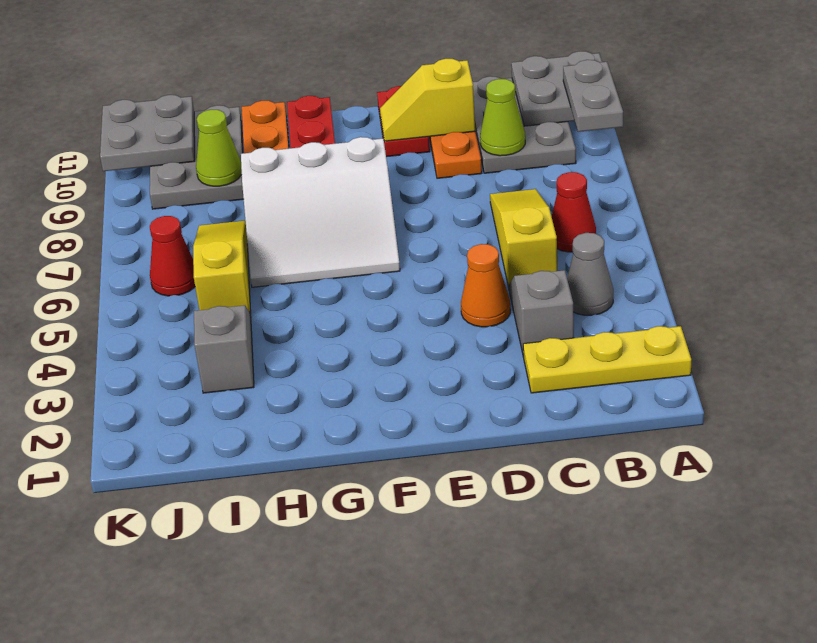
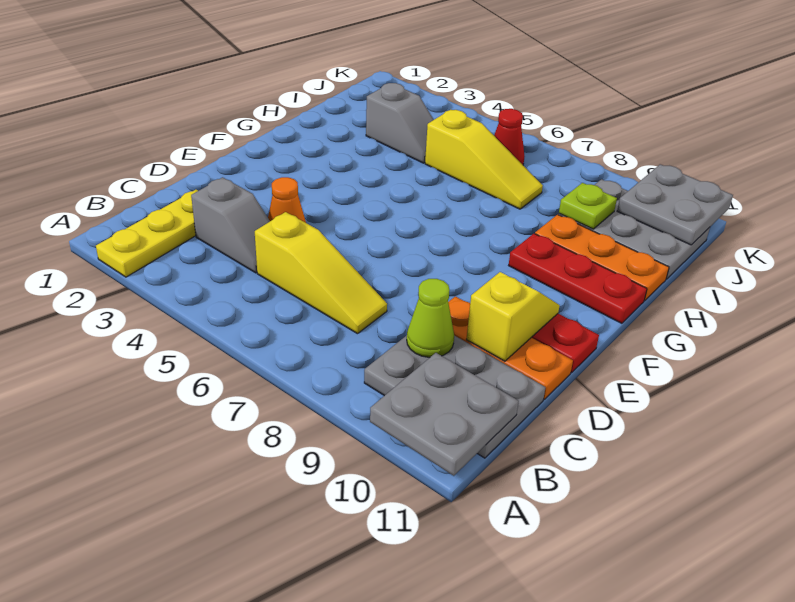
grey 1x2 plate [563,60,623,132] -> none
grey 1x1 cone [567,233,613,315] -> none
red 1x1 cone [552,172,596,252] -> none
white 3x3 slope [241,137,400,287] -> none
lime 1x1 cone [196,110,242,186] -> lime 1x1 plate [559,183,617,229]

